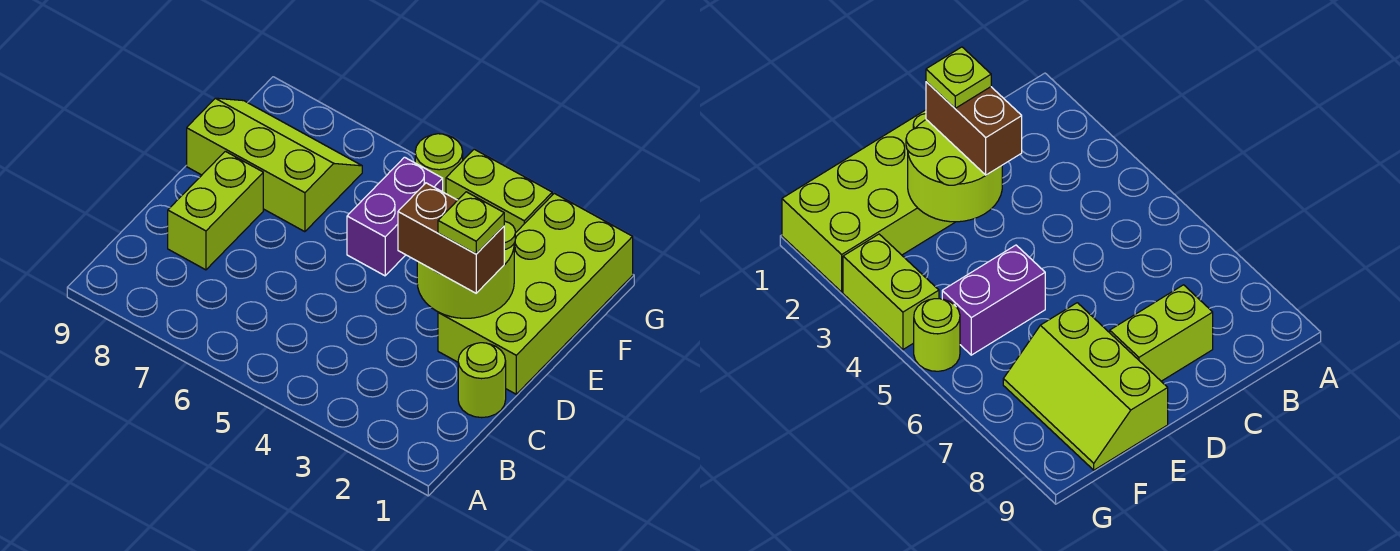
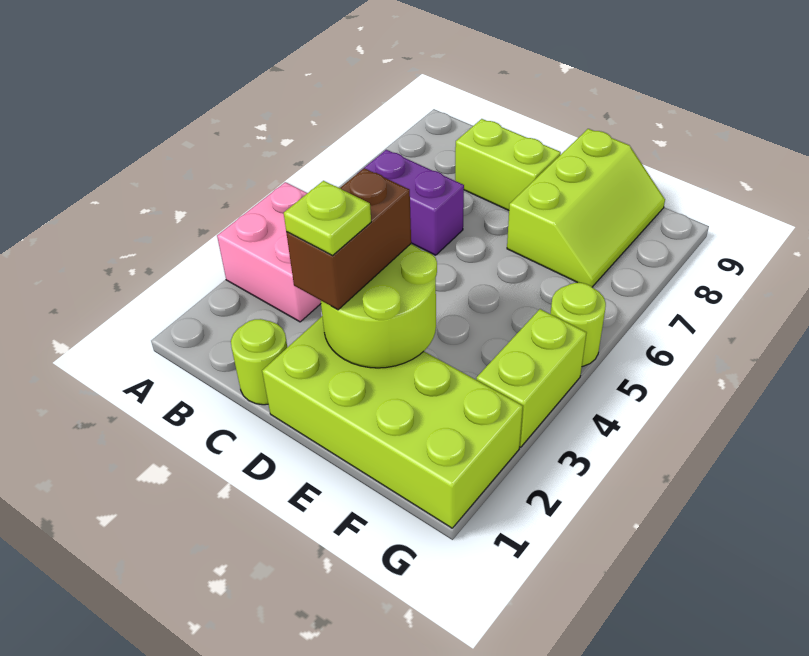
none -> pink 2x2 brick [217,182,321,322]
purple 1x2 brick [347,157,443,276] -> purple 1x2 brick moved to [358,150,464,255]

